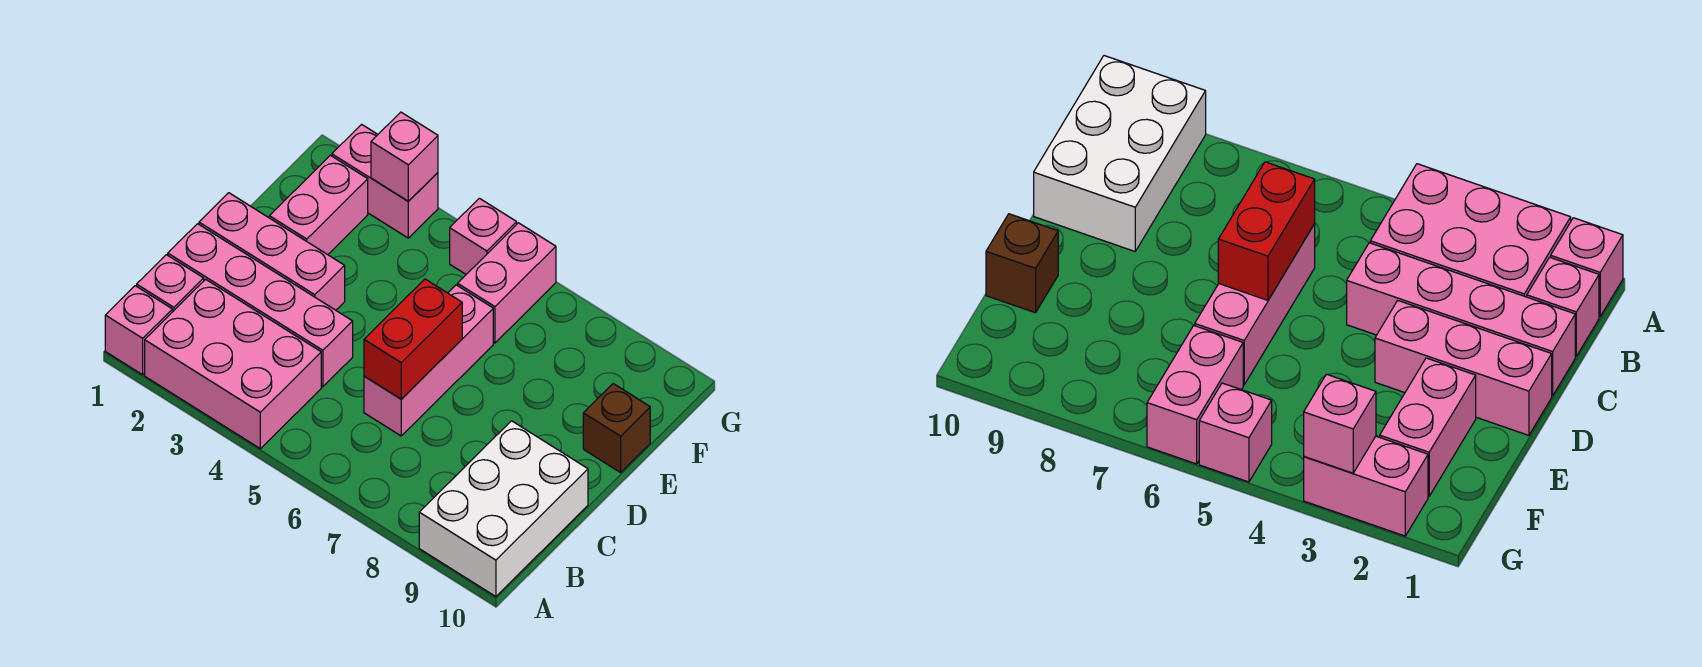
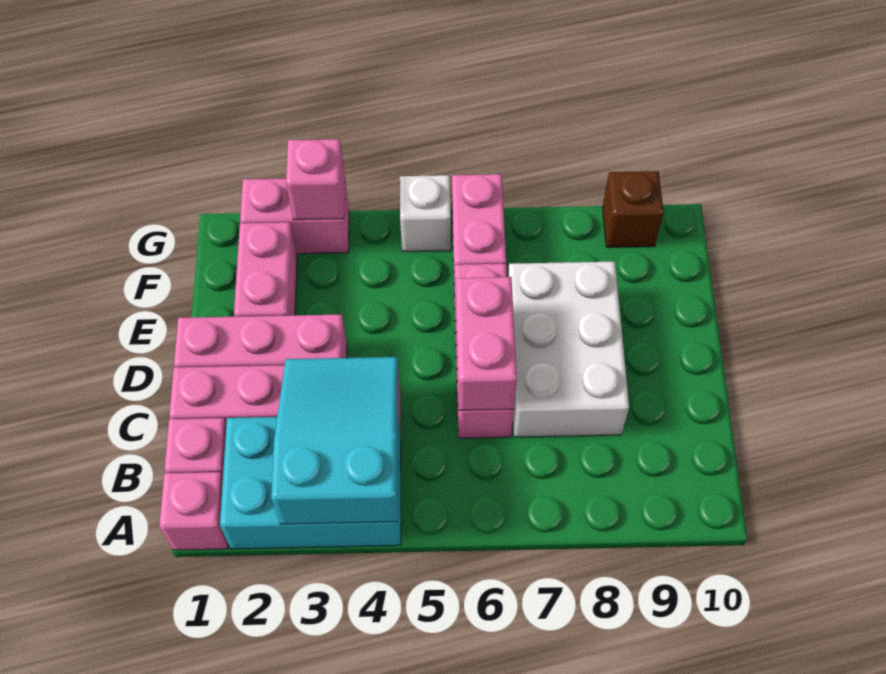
pink 2x3 brick [145,279,321,449] -> cyan 2x3 brick [220,417,401,549]
none -> cyan 2x3 slope [271,357,398,524]
white 2x3 brick [419,421,588,597] -> white 2x3 brick moved to [508,262,629,437]
red 1x2 brick [364,279,462,399] -> pink 1x2 brick [456,277,517,410]
brown 1x1 brick [583,384,650,472] -> brown 1x1 brick moved to [602,171,664,247]
pink 1x1 brick [450,198,517,274] -> white 1x1 brick [400,175,451,252]

